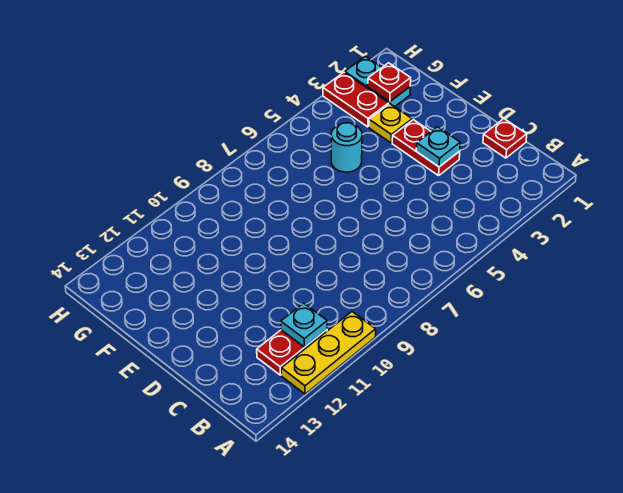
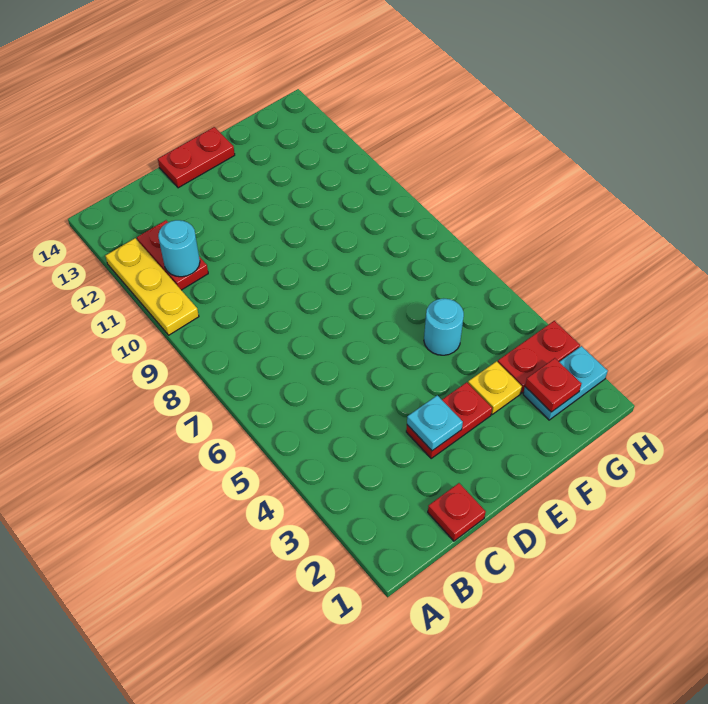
cyan 1x1 plate [281,303,327,347] -> cyan 1x1 round brick [158,220,200,277]
none -> red 1x2 plate [158,127,235,188]

